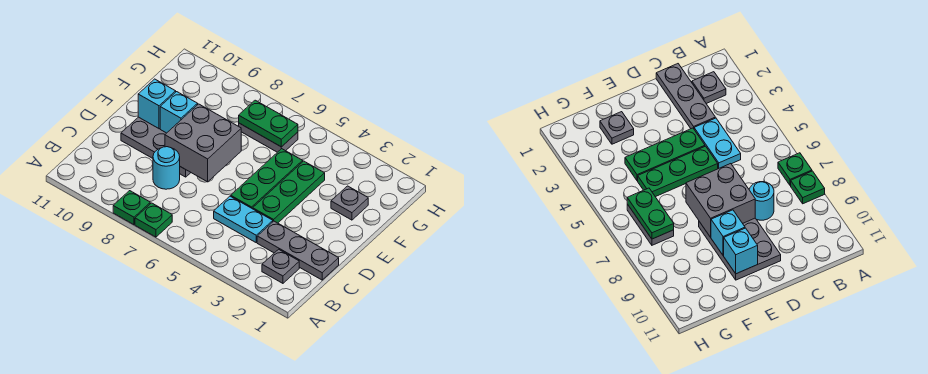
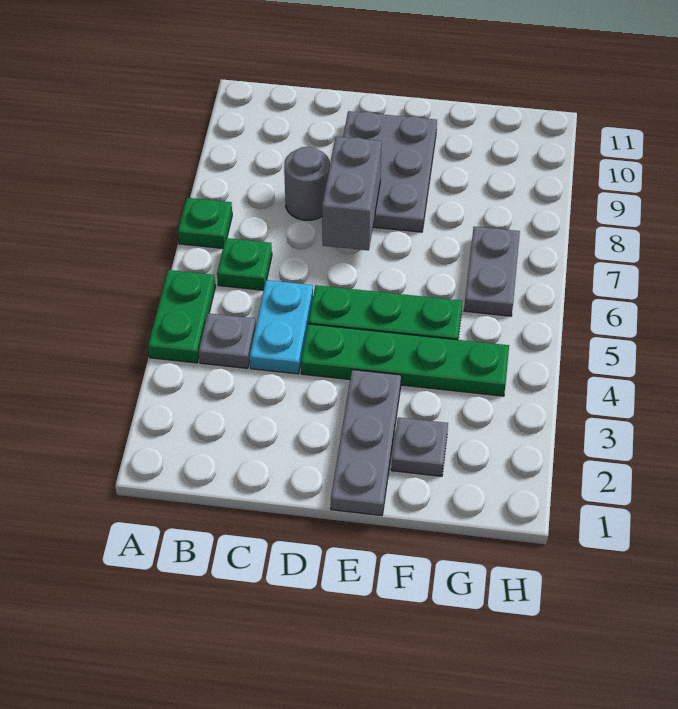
green 1x1 plate [113,191,150,225] -> green 1x1 plate moved to [217,238,272,290]
grey 1x1 plate [262,249,299,283] -> grey 1x1 plate moved to [199,313,256,368]
grey 1x3 plate [257,221,339,280] -> grey 1x3 plate moved to [331,370,401,516]
cyan 1x1 round brick [153,147,180,189] -> grey 1x1 round brick [284,147,330,220]
green 1x3 plate [253,161,325,223] -> green 1x4 plate [301,324,509,396]
grey 2x2 brick [165,104,241,182] -> grey 1x2 brick [322,137,382,250]
cyan 1x1 brick [160,92,198,133] -> none
cyan 1x1 brick [138,79,176,129] -> none
green 1x2 plate [239,100,298,147] -> green 1x2 plate moved to [148,270,215,363]

